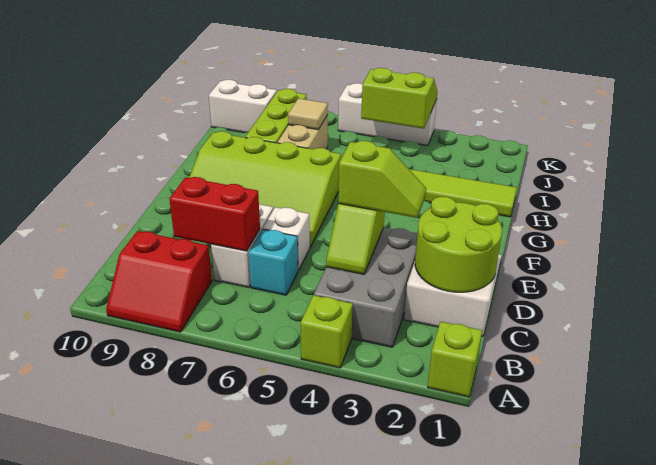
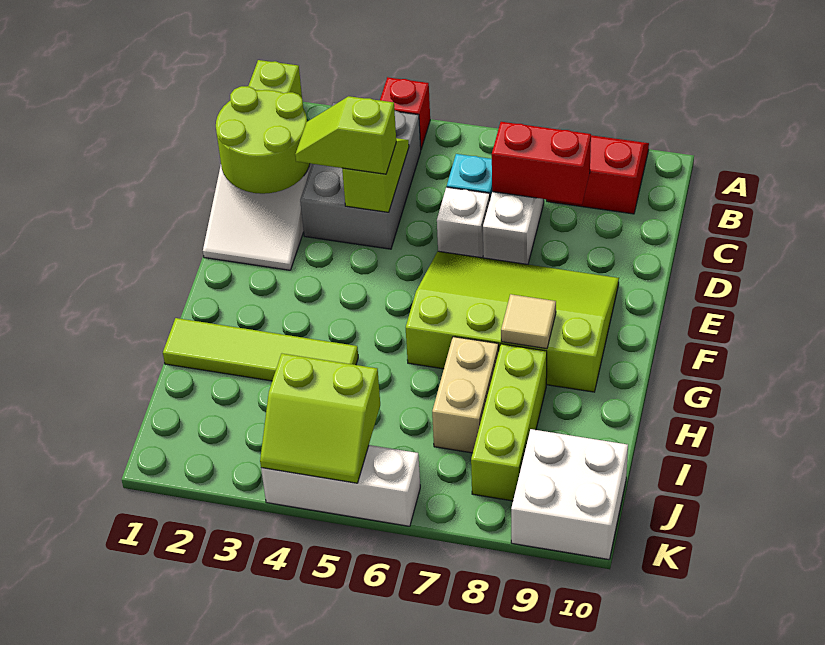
lime 1x1 brick [301,295,353,368] -> red 1x1 brick [380,77,430,149]
tan 1x1 tile [288,98,328,130] -> tan 1x1 tile moved to [501,294,556,349]
white 1x2 brick [209,80,277,133] -> white 2x2 brick [511,429,628,560]

